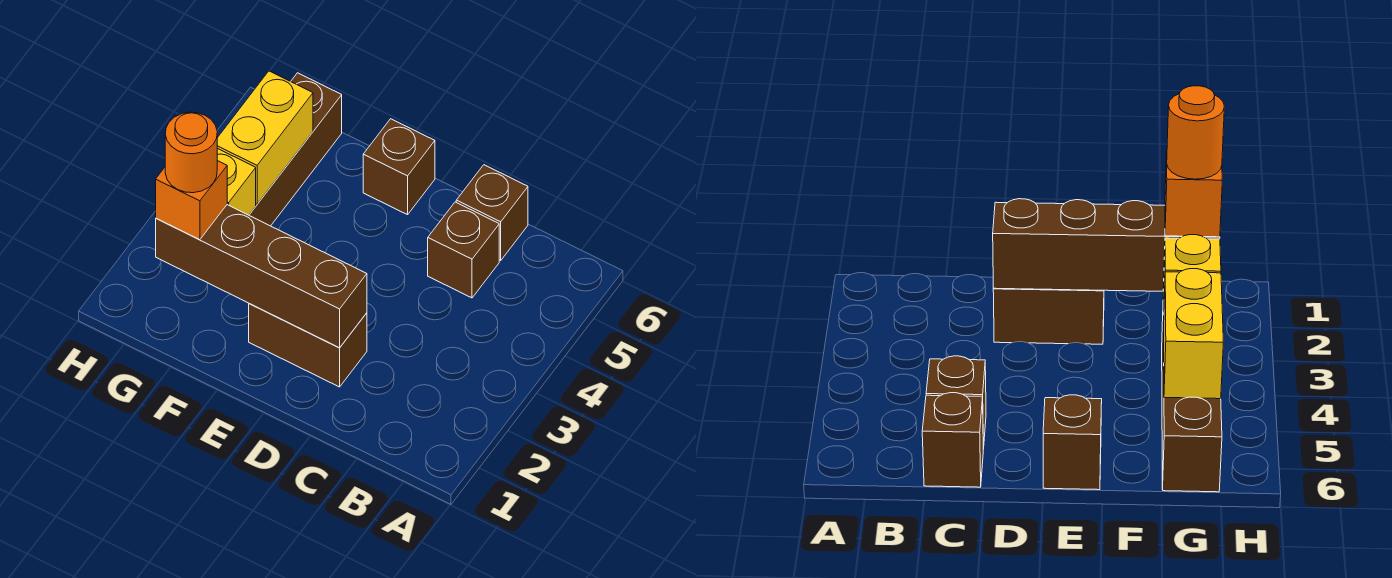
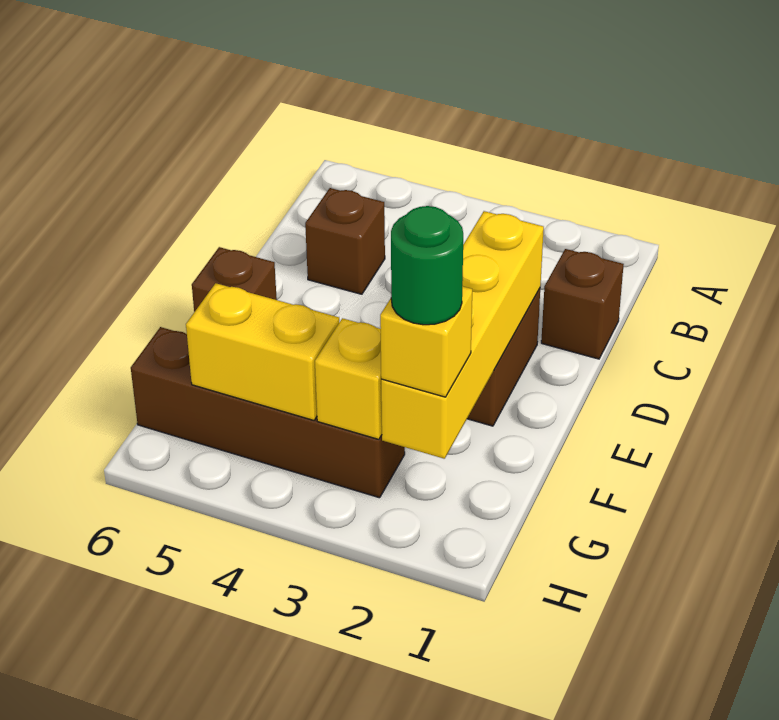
brown 1x1 brick [456,165,528,260] -> brown 1x1 brick moved to [541,249,624,359]
brown 1x4 brick [156,205,367,348] -> yellow 1x4 brick [381,211,544,459]
orange 1x1 brick [156,161,227,240] -> yellow 1x1 brick [380,286,472,397]
orange 1x1 round brick [165,112,217,193] -> green 1x1 round brick [391,206,463,325]

